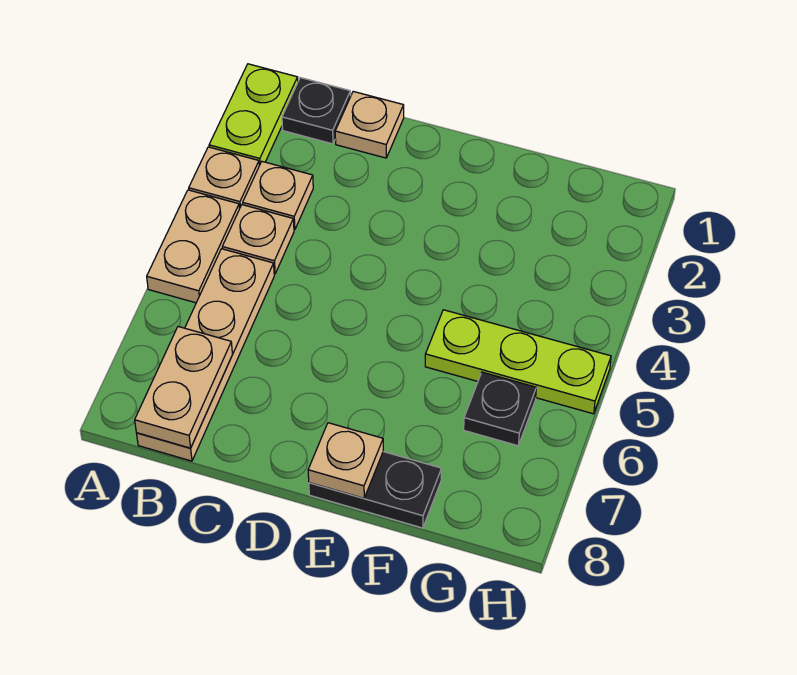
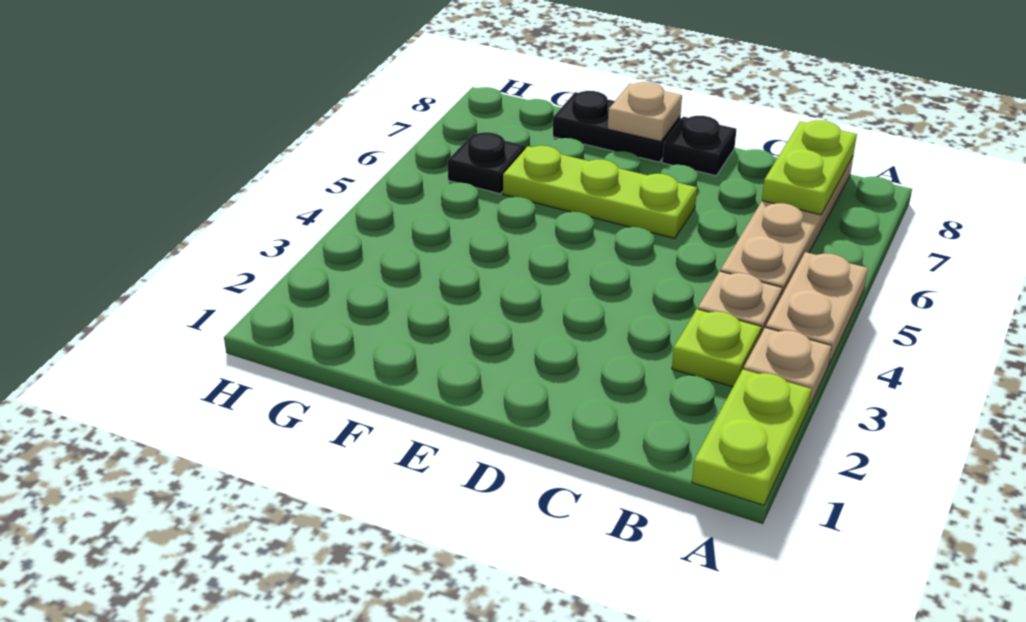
black 1x1 plate [282,78,351,144] -> black 1x1 plate moved to [662,116,737,176]
tan 1x1 plate [243,162,313,230] -> lime 1x1 plate [672,309,761,387]
tan 1x2 plate [135,326,232,448] -> lime 1x2 plate [762,120,857,215]
tan 1x1 plate [335,91,404,158] -> none
lime 1x3 plate [425,310,611,414] -> lime 1x3 plate moved to [503,146,697,238]

